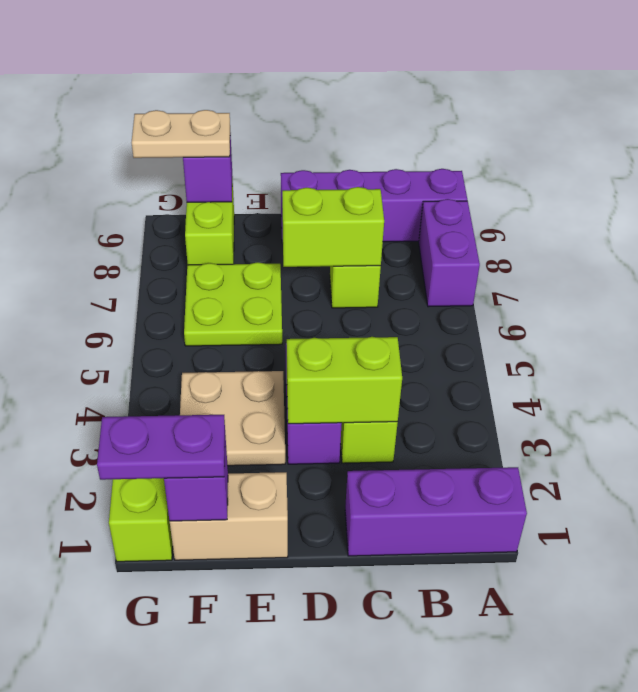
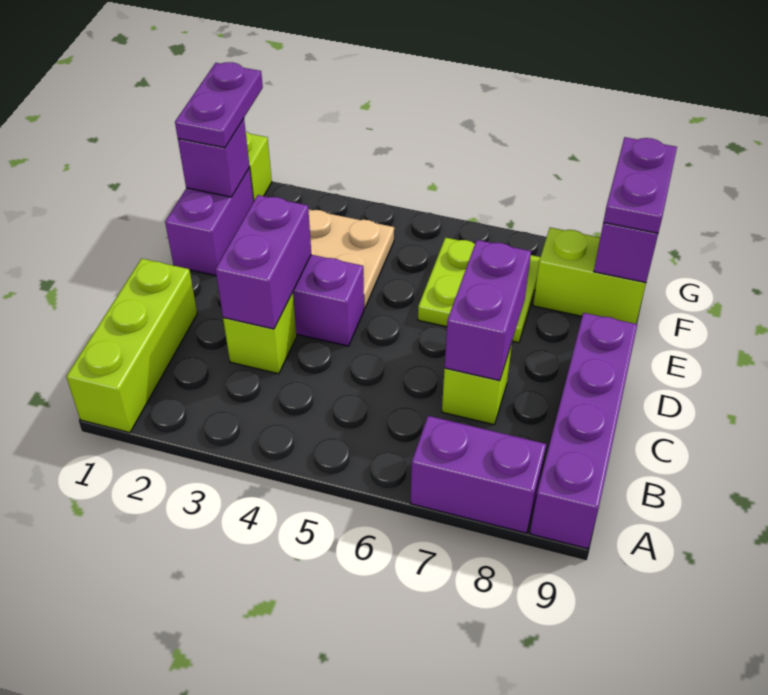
purple 1x3 brick [345,467,527,556] -> lime 1x3 brick [66,259,197,433]
lime 1x2 brick [287,337,402,424] -> purple 1x2 brick [215,195,311,329]
lime 1x2 brick [282,187,384,267] -> purple 1x2 brick [445,240,531,381]
tan 1x2 brick [170,472,288,560] -> purple 1x2 brick [165,168,254,276]
tan 1x2 plate [132,110,230,158] -> purple 1x2 plate [603,137,677,233]

